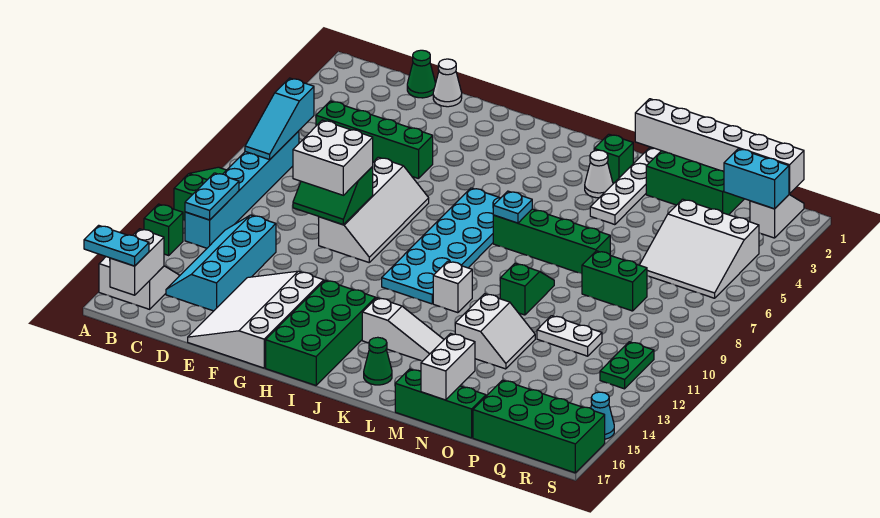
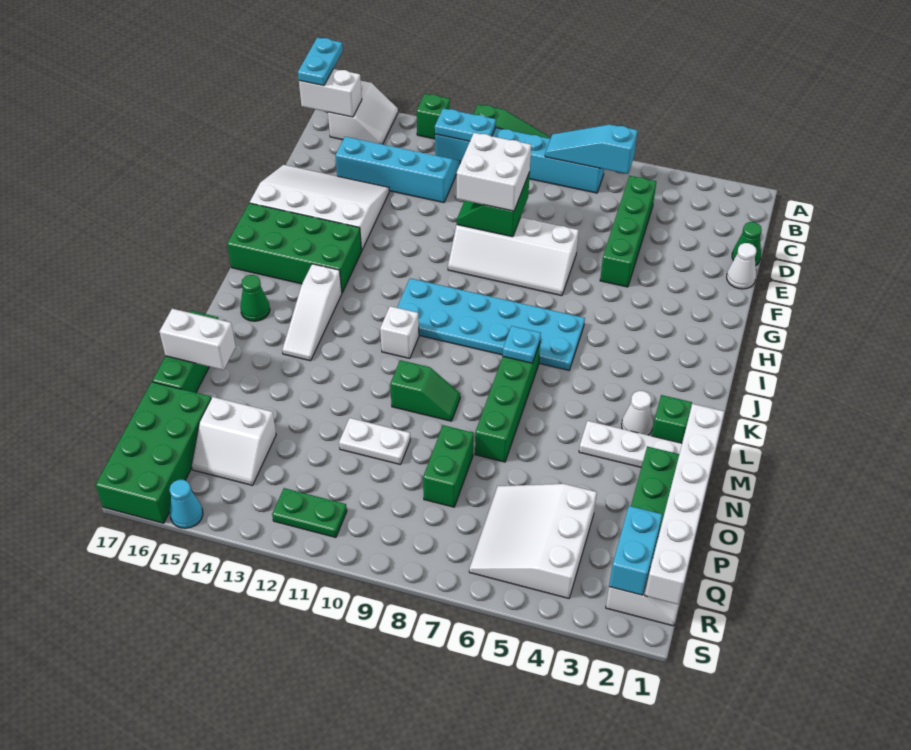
white 2x2 slope [455,294,535,369] -> white 2x2 slope moved to [191,397,276,485]
white 1x2 plate [537,316,602,356] -> white 1x2 plate turned to [339,418,410,465]

